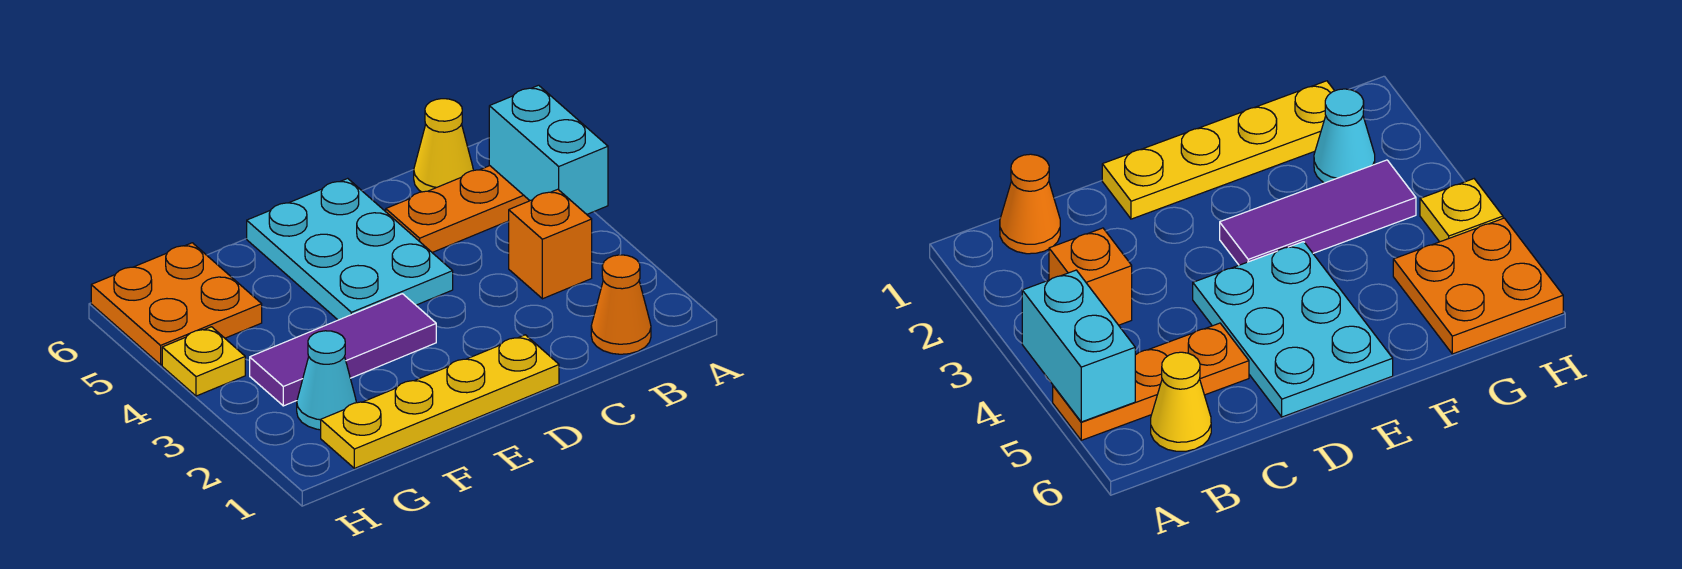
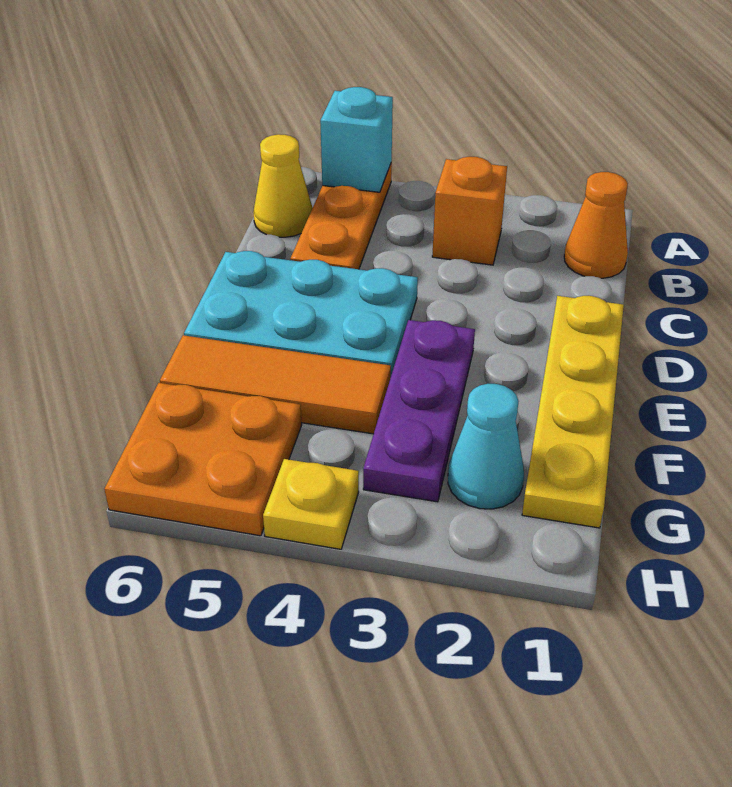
cyan 1x2 brick [489,85,608,214] -> cyan 1x1 brick [320,87,393,192]
purple 1x3 tile [250,294,436,406] -> purple 1x3 plate [363,320,475,502]
none -> orange 1x3 tile [160,335,391,434]

